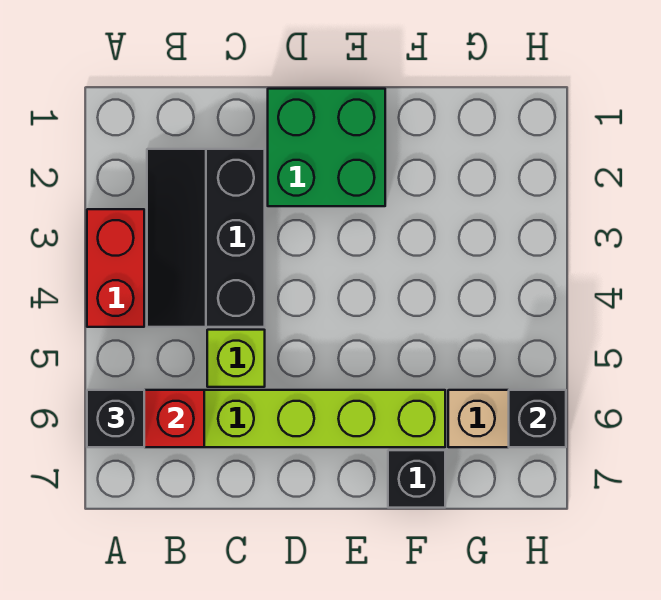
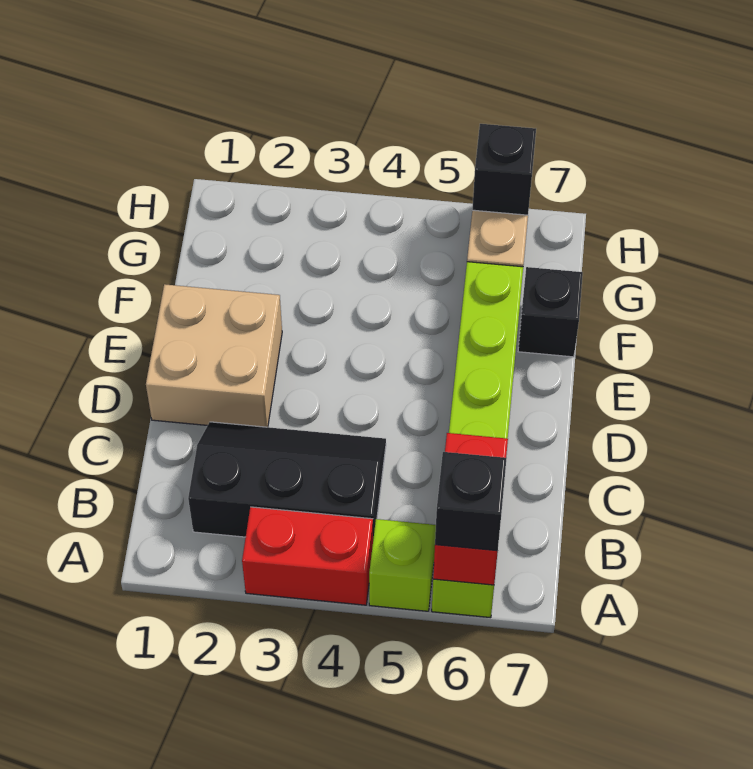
black 2x3 slope [147,149,265,327] -> black 2x3 slope turned to [188,422,386,538]
lime 1x1 brick [207,330,265,387] -> lime 1x1 brick moved to [369,519,436,611]
green 2x2 brick [268,89,385,206] -> tan 2x2 brick [146,284,282,427]

